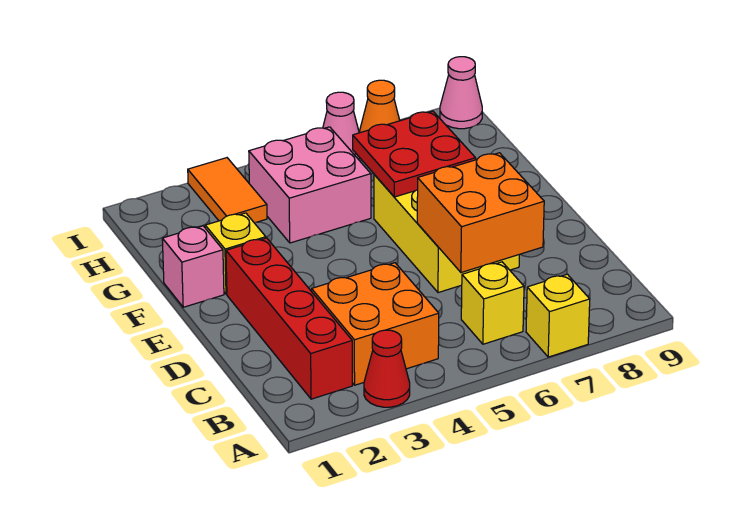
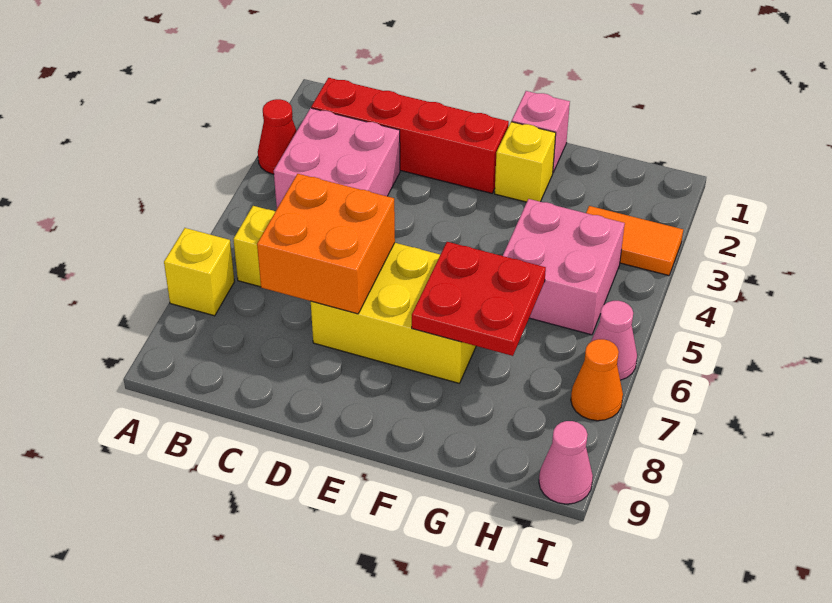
orange 2x2 brick [312,263,439,385] -> pink 2x2 brick [274,108,400,208]

